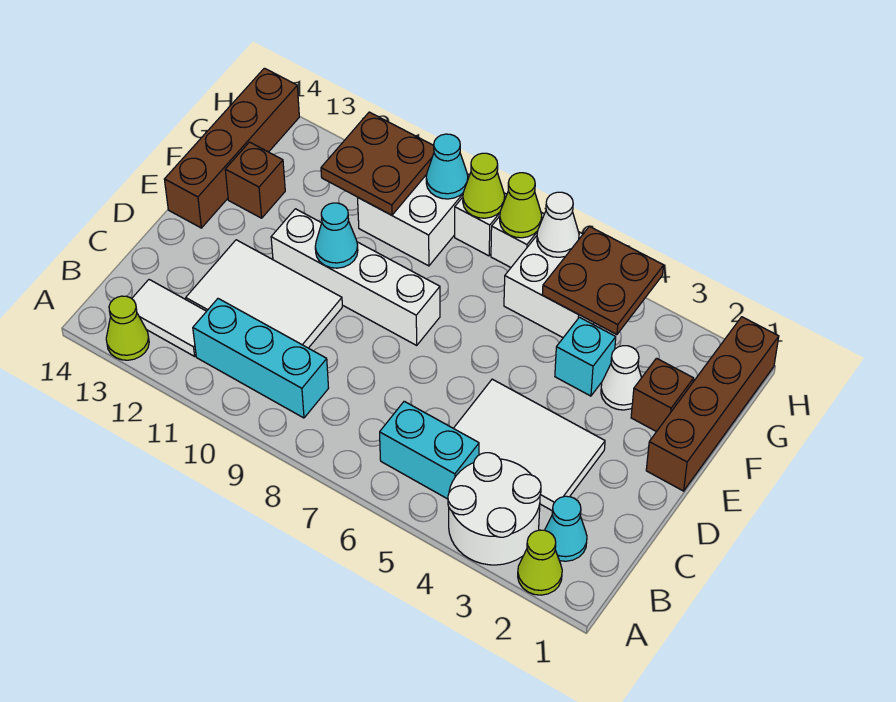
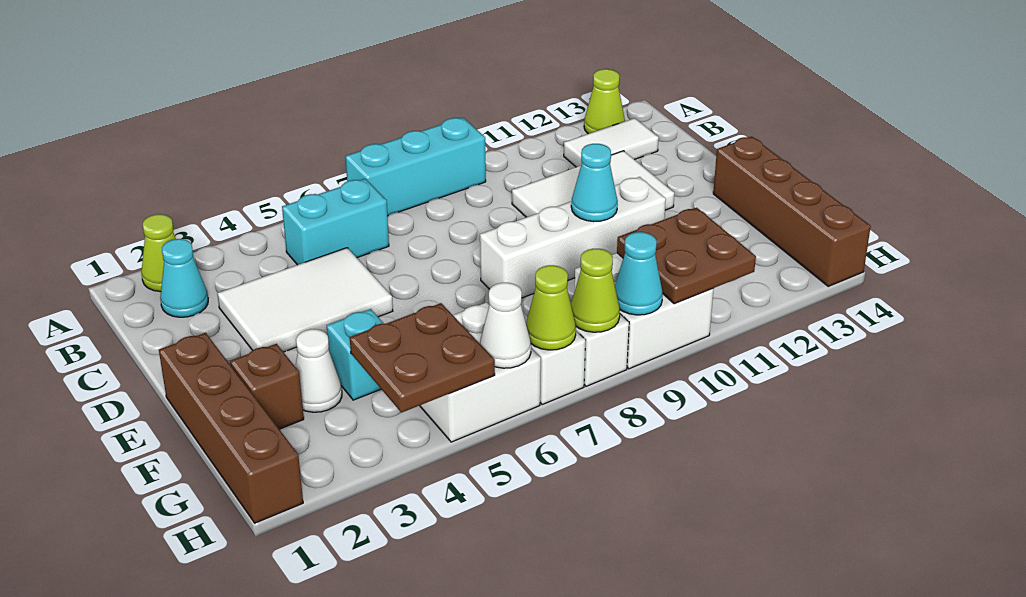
white 2x2 round brick [448,453,541,565] -> none
cyan 1x3 brick [193,299,328,418] -> cyan 1x3 brick moved to [346,118,486,216]
brown 1x1 brick [225,142,285,218] -> none

